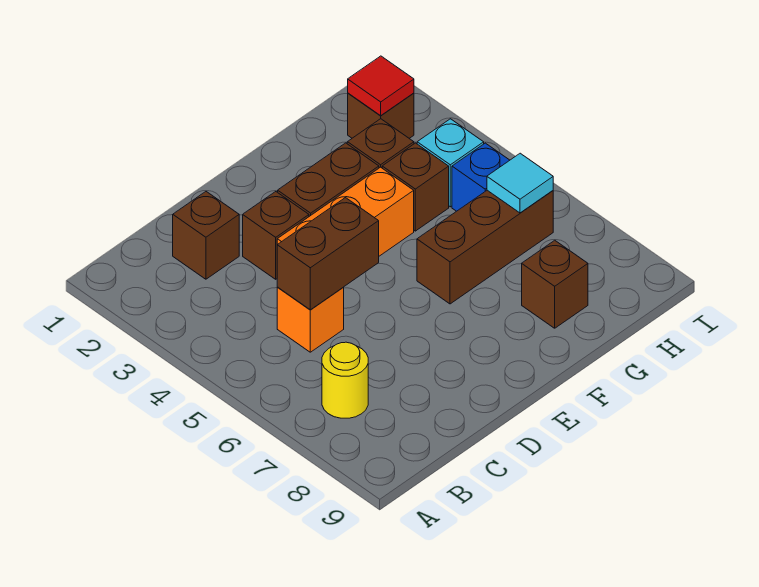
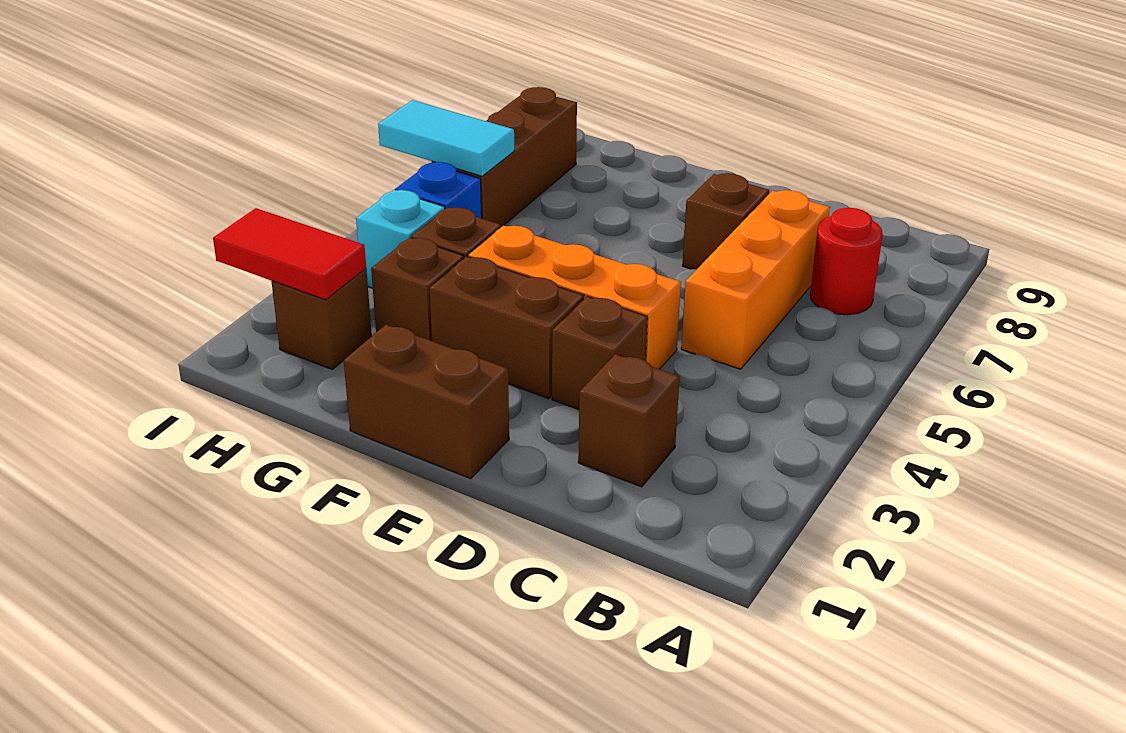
yellow 1x1 round brick [322,342,368,418] -> red 1x1 round brick [810,208,883,315]
orange 1x1 brick [277,287,344,352] -> orange 1x3 brick [681,190,830,369]
brown 1x2 brick [277,198,379,310] -> brown 1x2 brick moved to [344,325,509,478]
brown 1x3 brick [417,190,553,304] -> brown 1x3 brick turned to [431,87,577,227]
brown 1x1 brick [522,240,588,328] -> brown 1x1 brick moved to [682,173,769,269]
red 1x1 tile [348,56,414,115] -> red 1x2 tile [213,208,366,300]
cyan 1x1 tile [487,153,553,213] -> cyan 1x2 tile [378,100,514,176]

